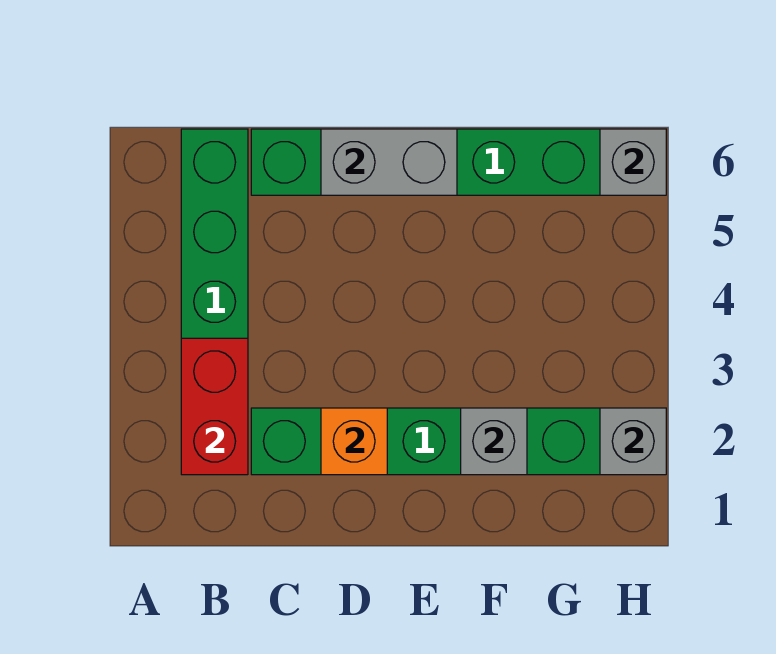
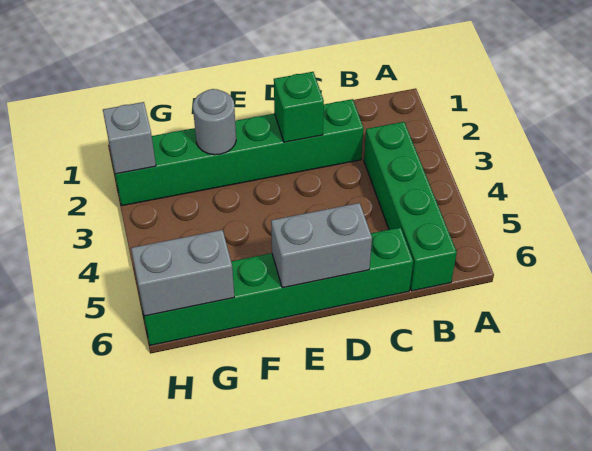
red 1x2 brick [181,338,248,475] -> none
orange 1x1 brick [321,408,387,475] -> green 1x1 brick [274,72,324,142]
grey 1x1 brick [461,408,527,475] -> grey 1x1 round brick [193,89,236,155]
grey 1x1 brick [600,129,666,195] -> grey 1x2 brick [131,230,234,316]

